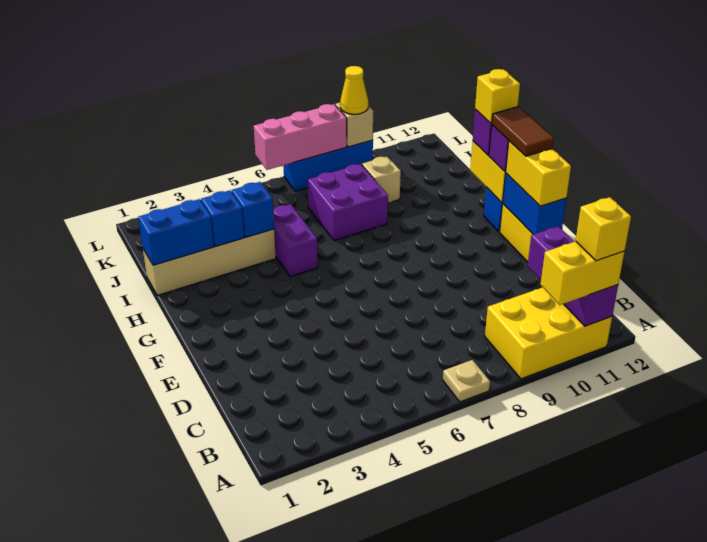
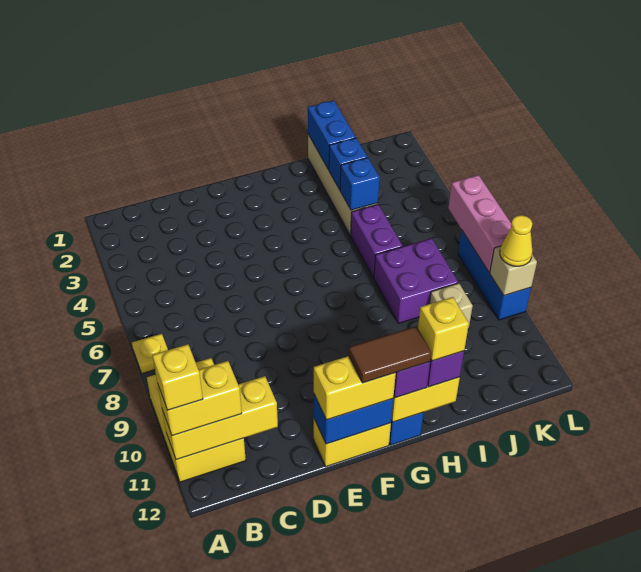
tan 1x1 plate [443,360,490,402] -> yellow 1x1 plate [132,334,168,373]
yellow 1x2 brick [541,241,624,305] -> yellow 1x2 brick turned to [158,361,242,436]
purple 1x3 brick [528,226,618,326] -> yellow 1x3 brick [162,376,278,460]
purple 1x2 brick [273,204,318,276] -> purple 1x2 brick turned to [351,204,403,278]

